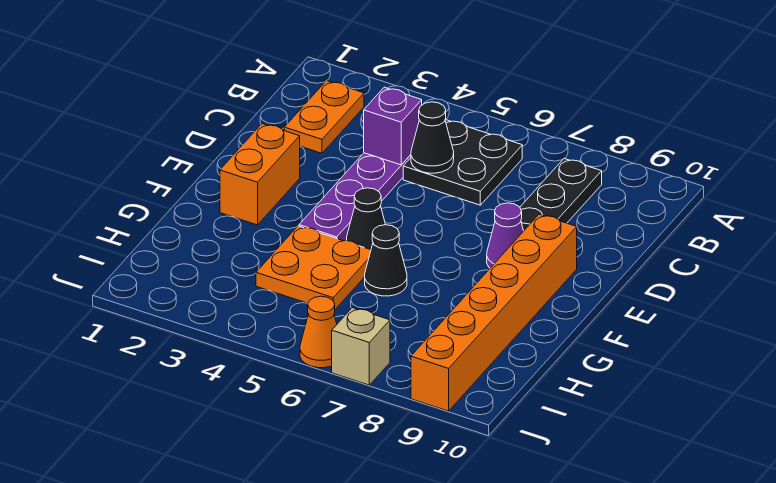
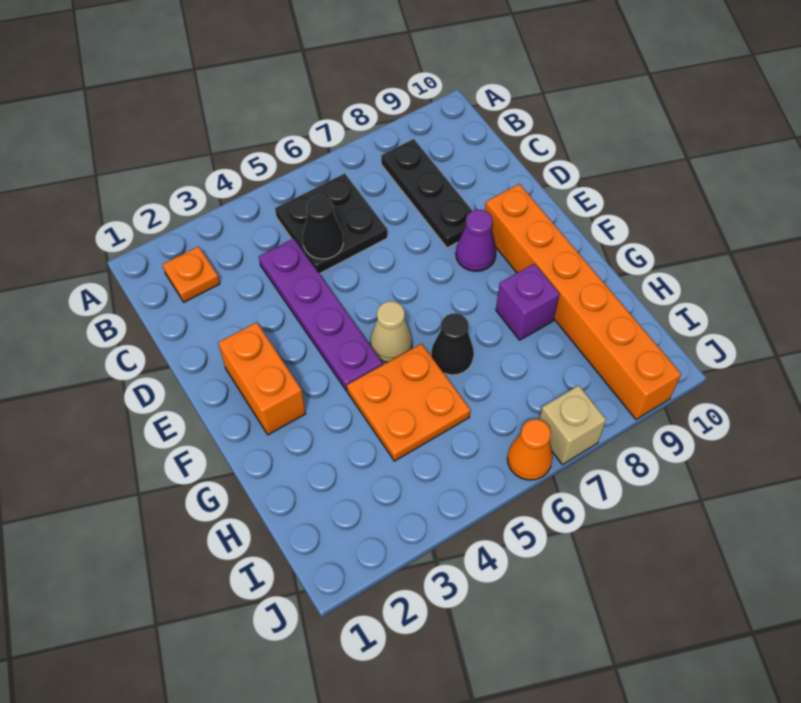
orange 1x2 plate [284,81,364,153] -> orange 1x1 plate [162,246,220,302]
purple 1x1 brick [364,87,422,165] -> purple 1x1 brick moved to [496,264,560,340]
black 1x1 cone [346,188,386,250] -> tan 1x1 cone [370,301,412,362]

